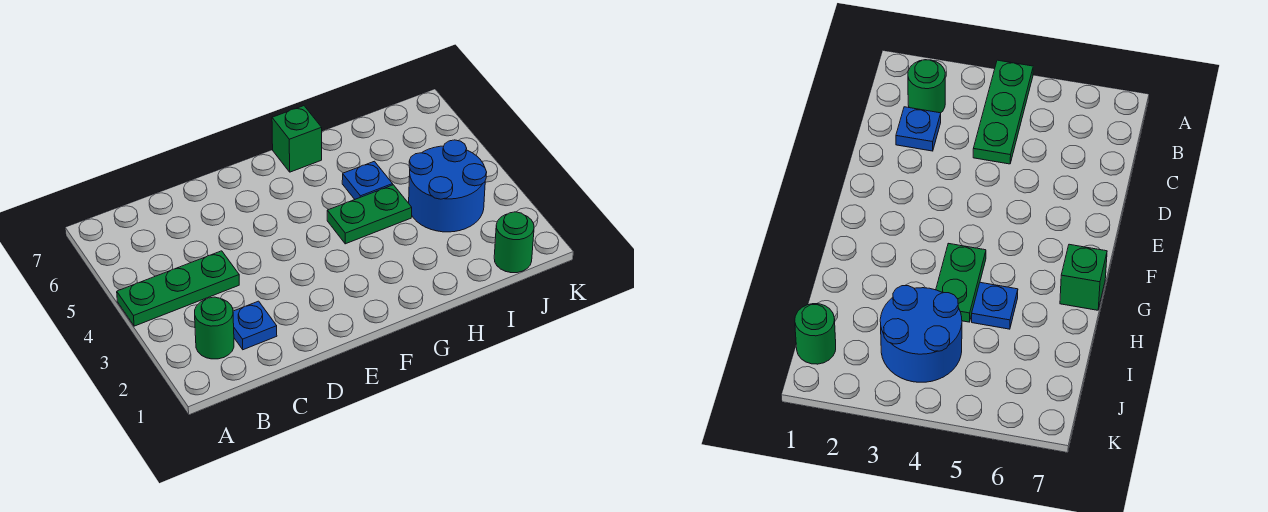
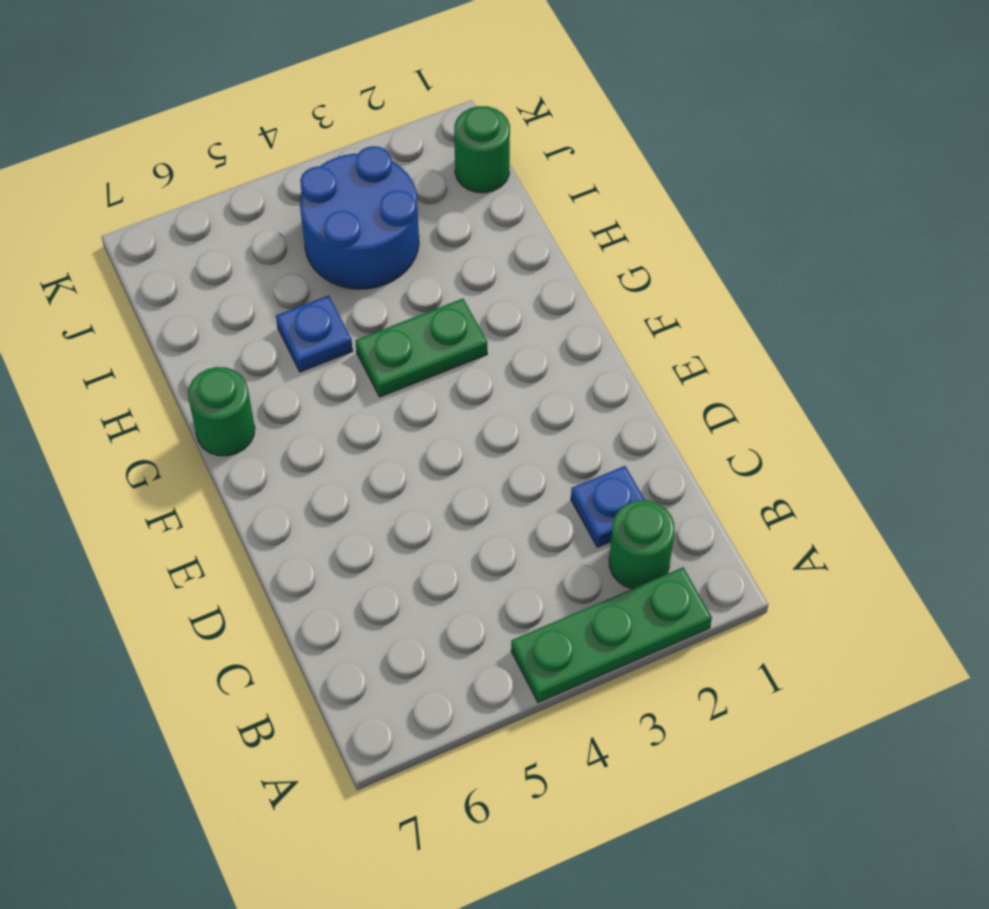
green 1x3 plate [117,251,239,326] -> green 1x3 plate turned to [511,567,712,702]
green 1x2 plate [327,185,412,244] -> green 1x2 plate turned to [355,299,487,397]
green 1x1 brick [272,106,322,172] -> green 1x1 round brick [188,367,255,456]

